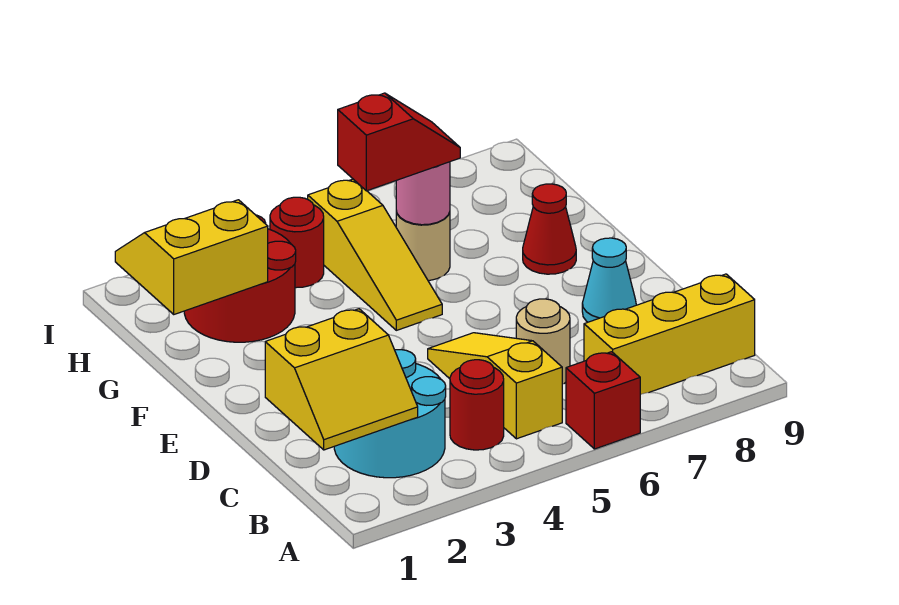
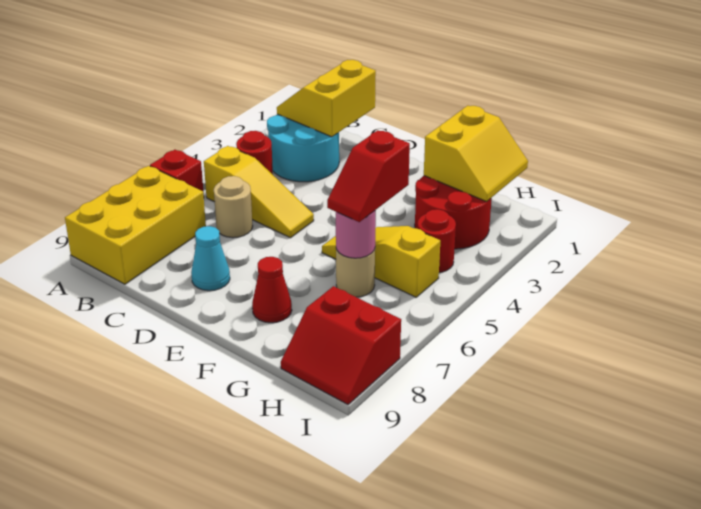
yellow 1x3 brick [584,274,755,395] -> yellow 2x3 brick [65,166,206,284]
none -> red 2x2 slope [281,286,401,404]

